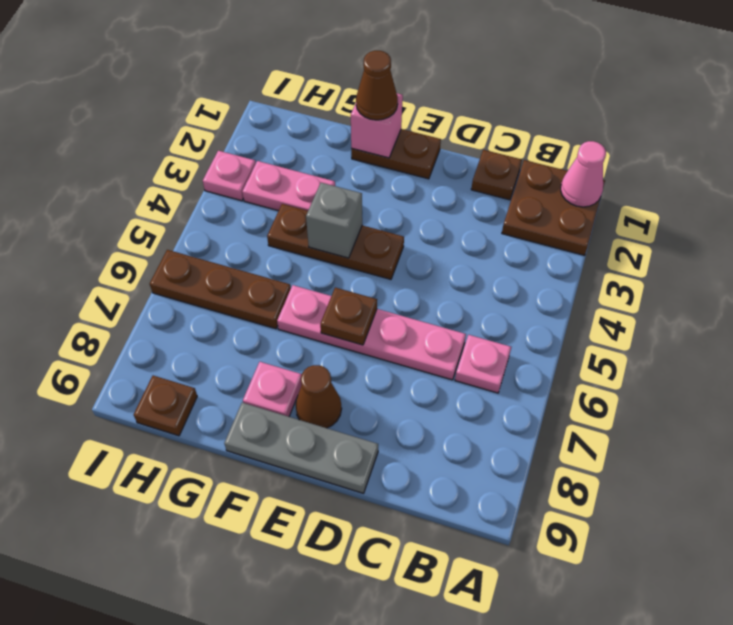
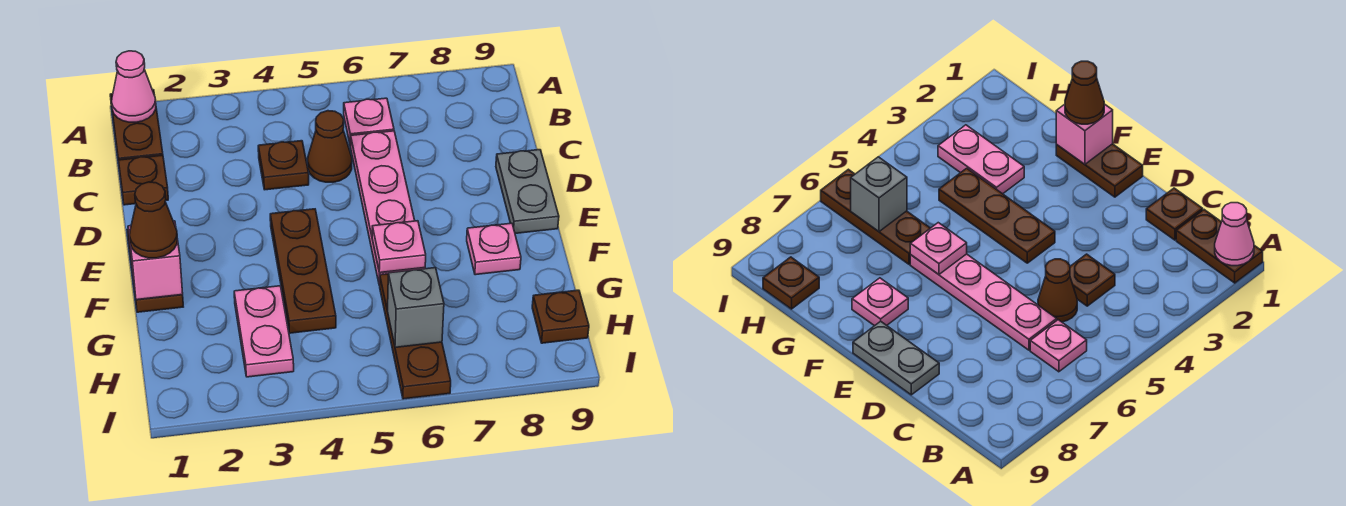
brown 2x2 plate [502,160,605,255] -> brown 1x2 plate [110,90,163,163]
grey 1x3 plate [224,403,378,493] -> grey 1x2 plate [496,150,559,233]
brown 1x1 plate [320,288,377,345] -> brown 1x1 plate moved to [258,141,309,190]
brown 1x1 cone [295,365,342,428] -> brown 1x1 cone moved to [308,111,352,182]
grey 1x1 brick [306,183,362,258] -> grey 1x1 brick moved to [388,268,444,347]
pink 1x1 plate [203,151,256,201] -> pink 1x1 plate moved to [372,221,426,273]

